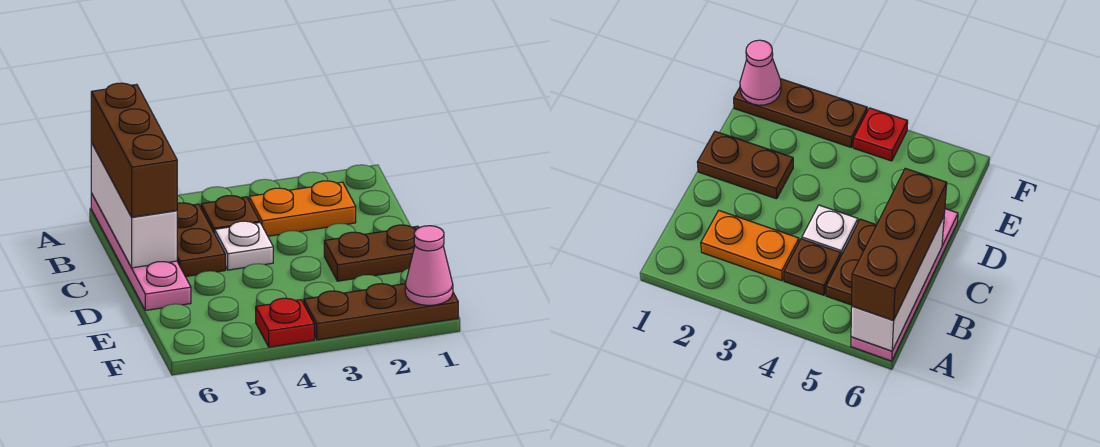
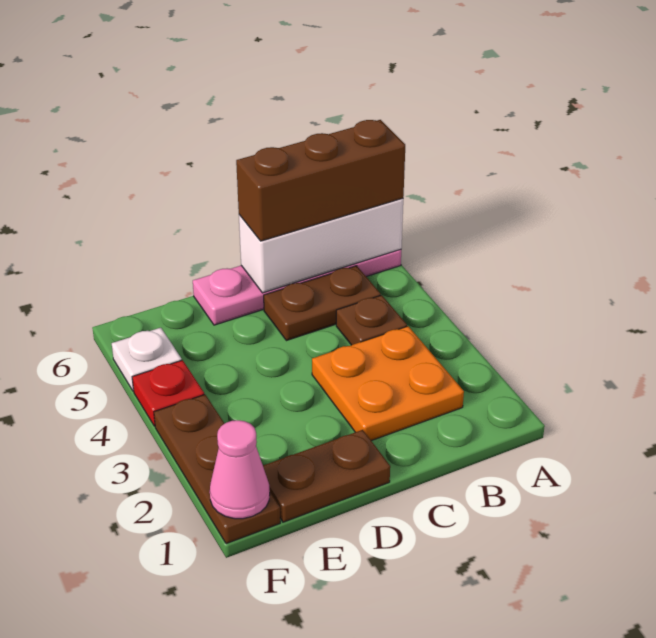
orange 1x2 plate [249,181,356,236] -> orange 2x2 plate [312,326,464,441]
white 1x1 plate [215,221,273,270] -> white 1x1 plate moved to [112,328,182,391]
brown 1x2 plate [324,225,419,281] -> brown 1x2 plate turned to [263,430,390,522]

